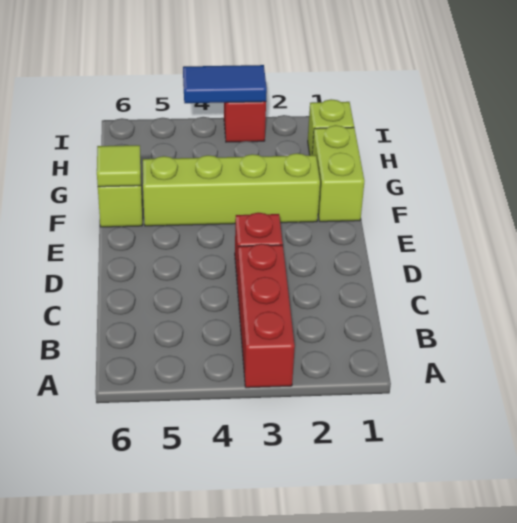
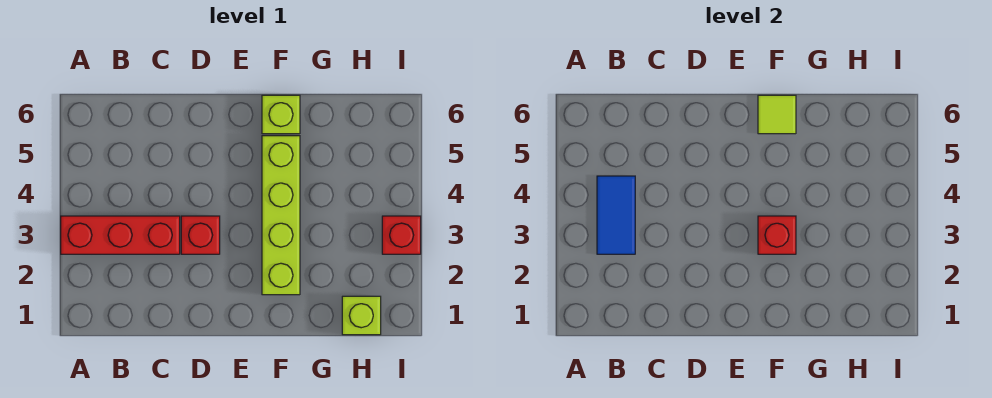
lime 1x2 brick [312,125,364,222] -> none
none -> red 1x1 brick [758,216,796,254]
blue 1x2 tile [183,65,267,103] -> blue 1x2 tile moved to [597,176,635,254]

